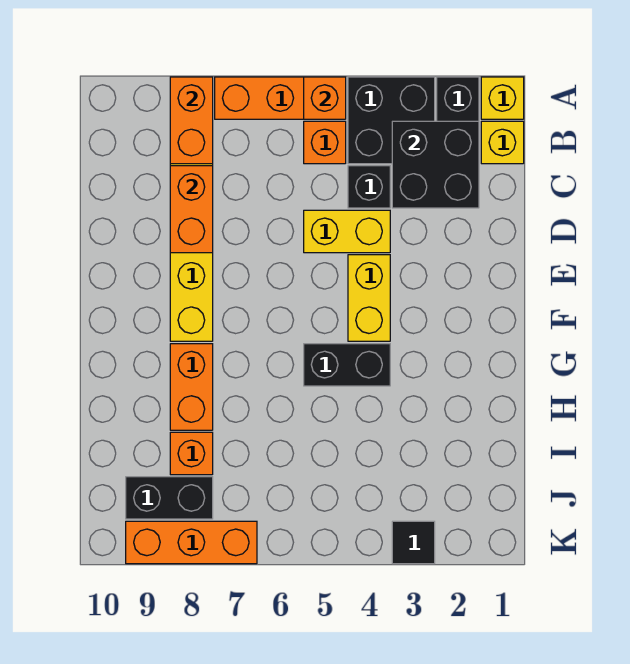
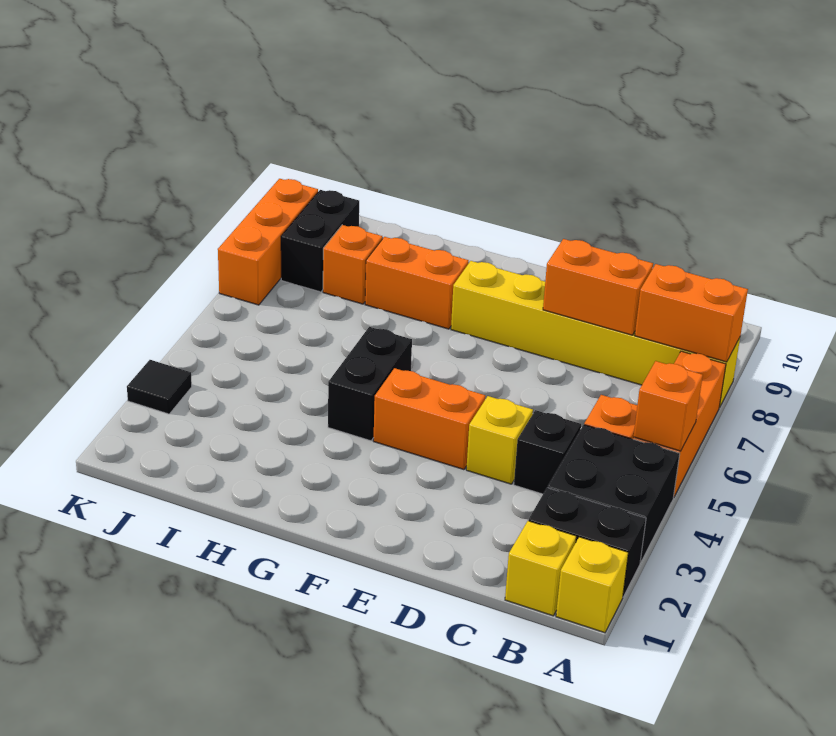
black 2x2 brick [392,121,479,208] -> none
yellow 1x2 brick [304,210,390,253] -> yellow 1x1 brick [466,396,533,484]
yellow 1x2 brick [348,255,390,341] -> orange 1x2 brick [374,368,485,470]

